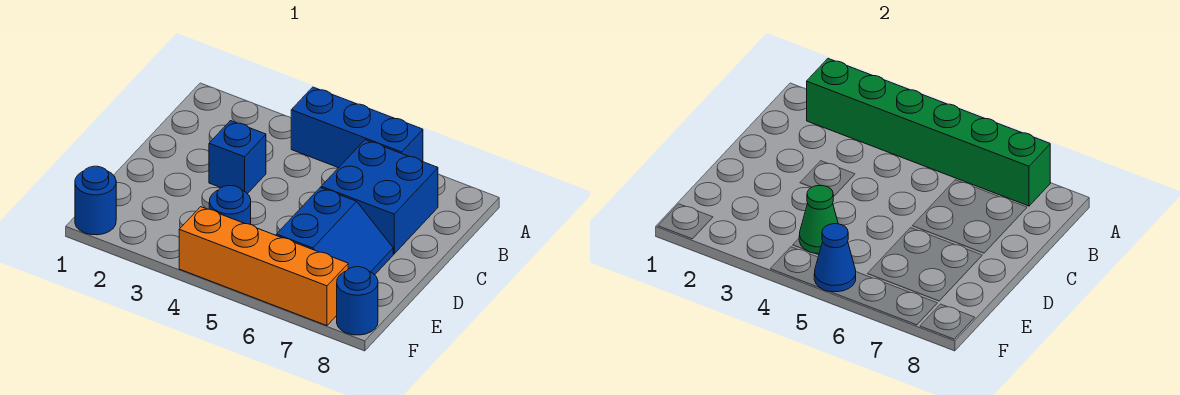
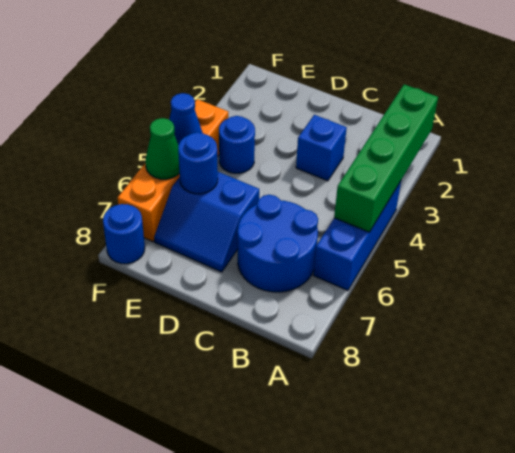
green 1x6 brick [807,59,1050,206] -> green 1x4 brick [334,85,438,232]
blue 2x2 brick [321,140,438,254] -> blue 2x2 round brick [238,195,318,292]
green 1x1 cone [799,186,838,253] -> green 1x1 cone moved to [145,118,179,179]
blue 1x1 round brick [75,166,116,235] -> blue 1x1 round brick moved to [178,132,218,194]

